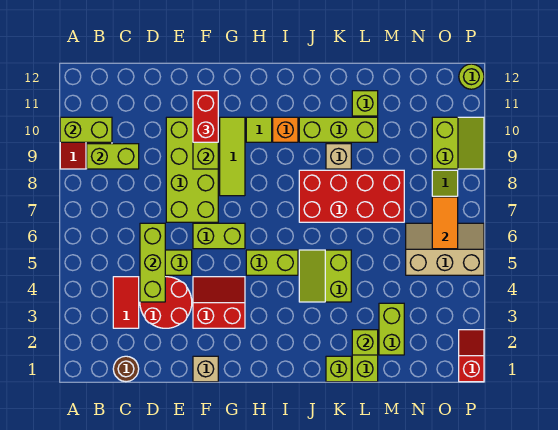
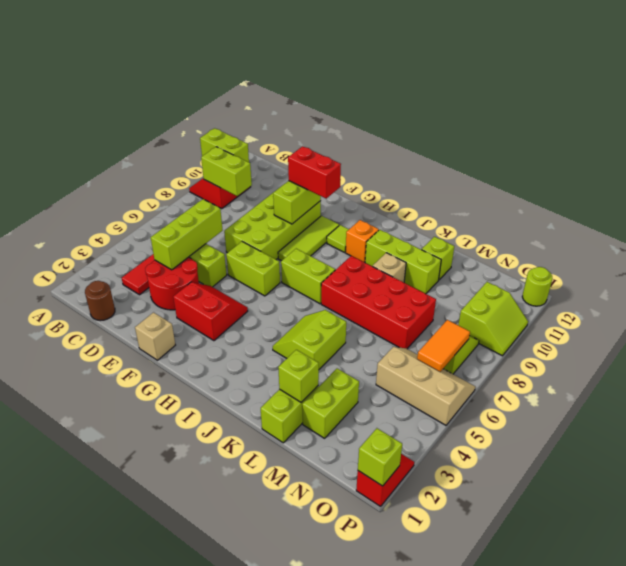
red 1x2 brick [193,91,218,142] -> red 1x2 brick turned to [288,146,341,199]
lime 1x2 brick [246,250,298,275] -> lime 1x2 brick moved to [281,249,335,304]
lime 1x1 brick [326,356,351,382] -> lime 1x1 brick moved to [358,428,402,486]

